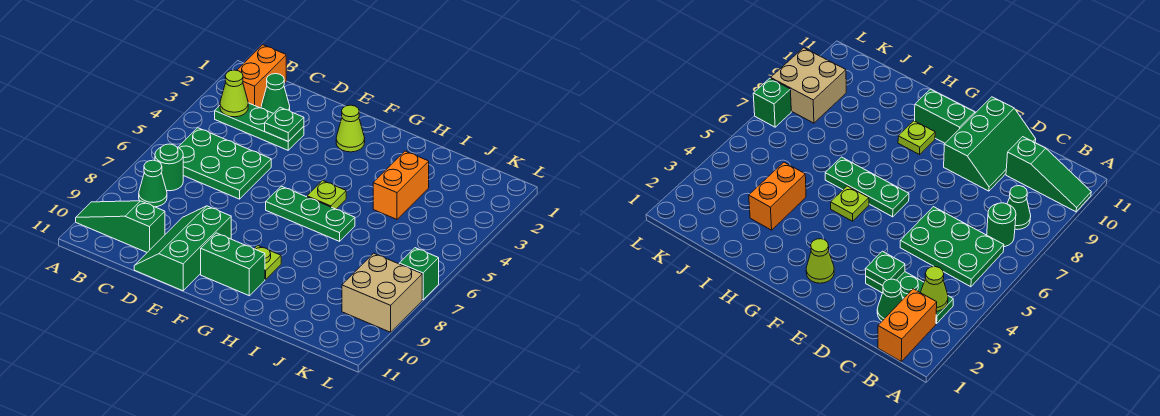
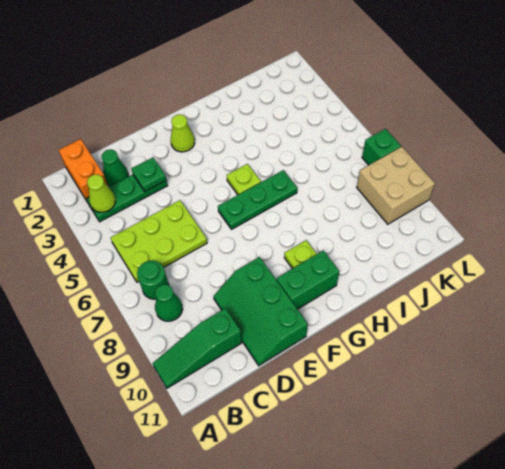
green 2x3 plate [178,128,271,199] -> lime 2x3 plate [111,200,207,282]
orange 1x2 brick [373,151,429,219] -> none

